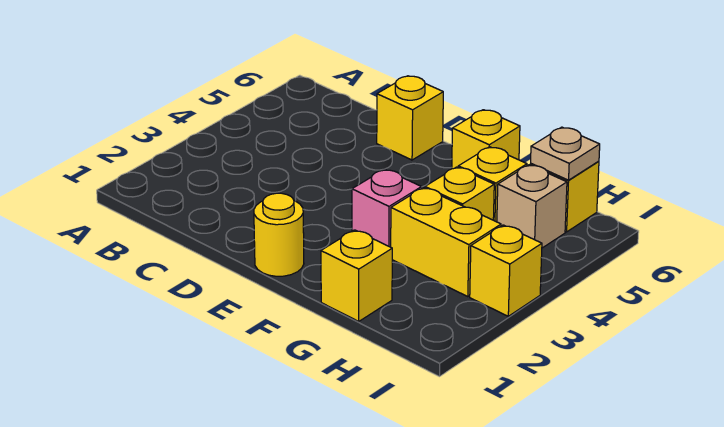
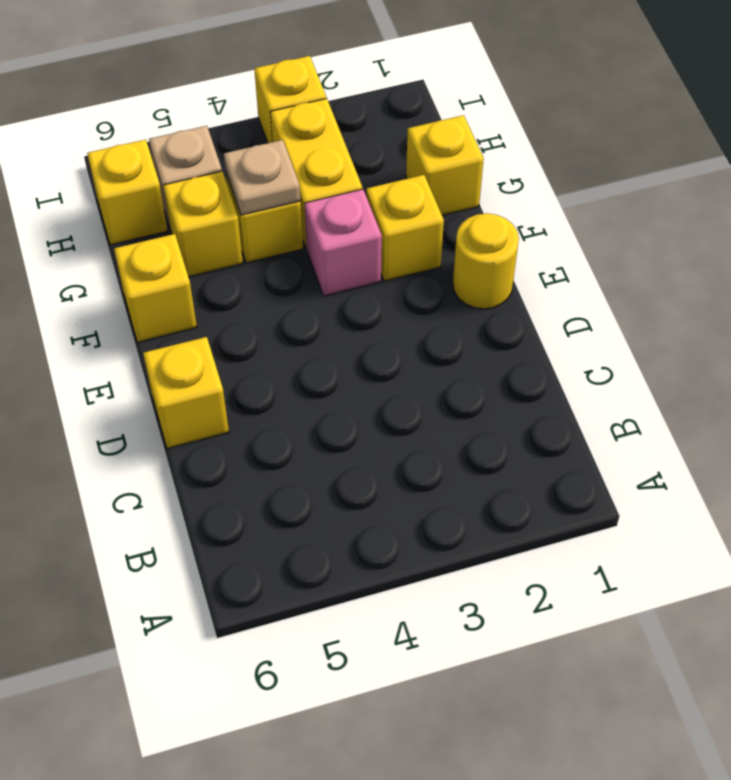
none -> yellow 1x1 brick [366,175,444,281]
tan 1x1 plate [531,127,600,180] -> tan 1x1 plate moved to [224,140,301,215]

